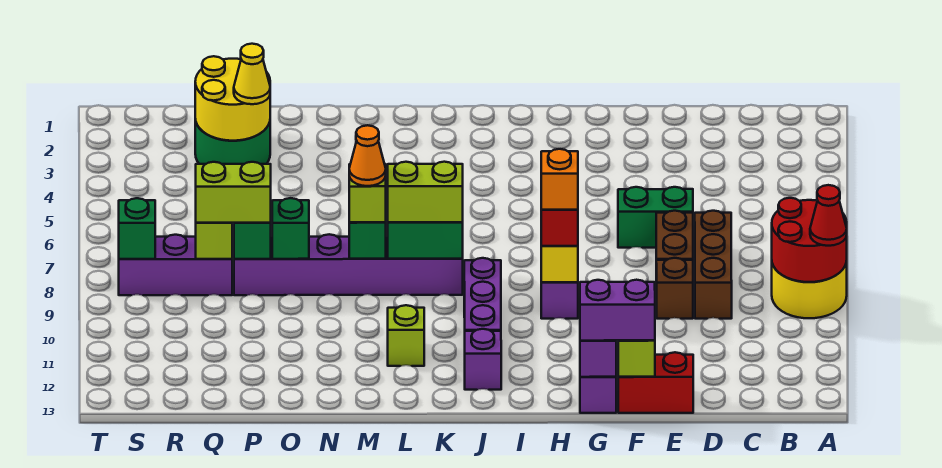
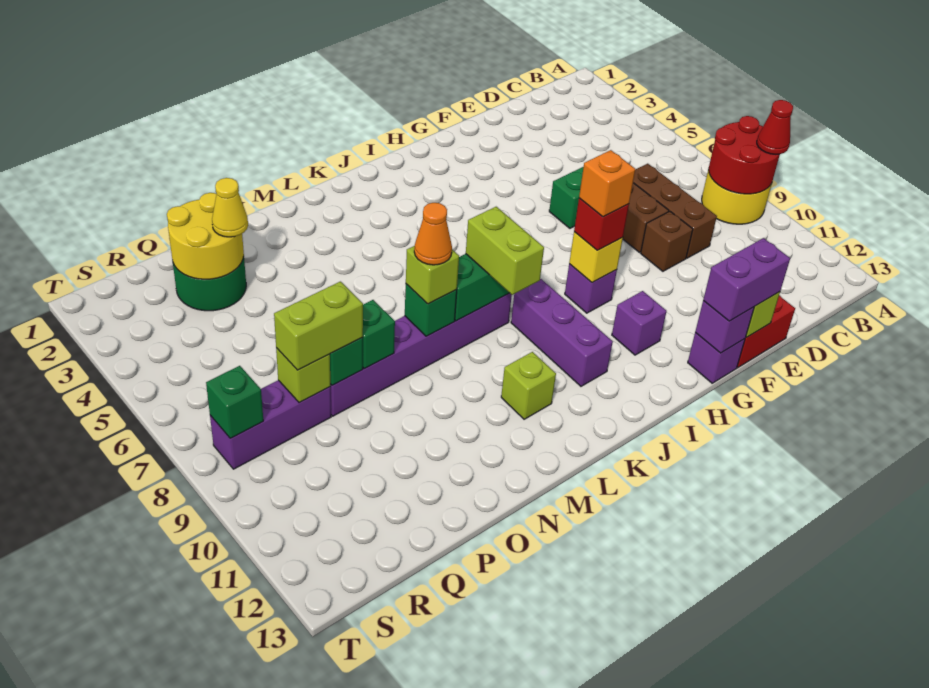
purple 1x1 brick [465,329,501,390] -> purple 1x1 brick moved to [612,291,667,355]
lime 1x2 brick [388,162,463,222] -> lime 1x2 brick turned to [466,207,544,295]

